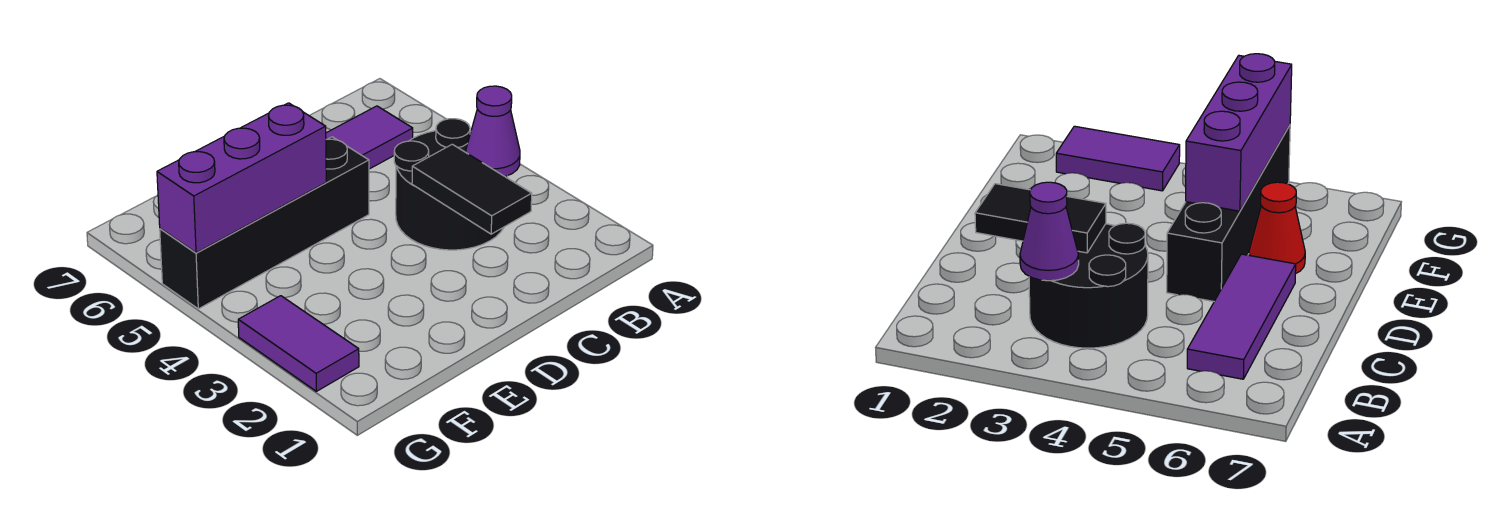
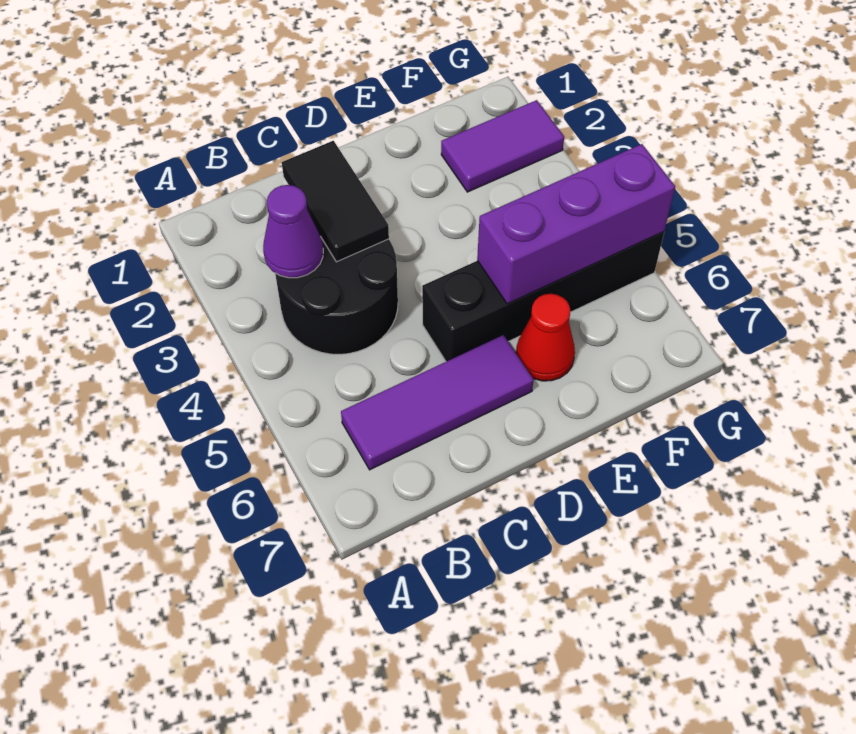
purple 1x2 tile [238,296,359,391] -> purple 1x2 tile turned to [441,100,564,192]

